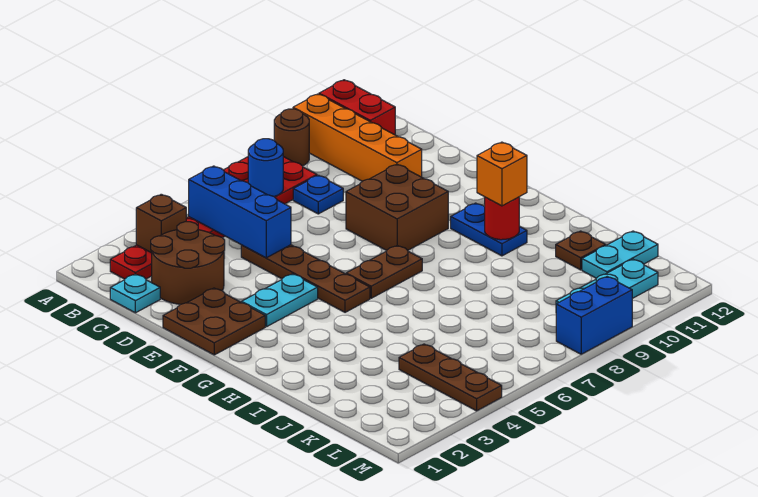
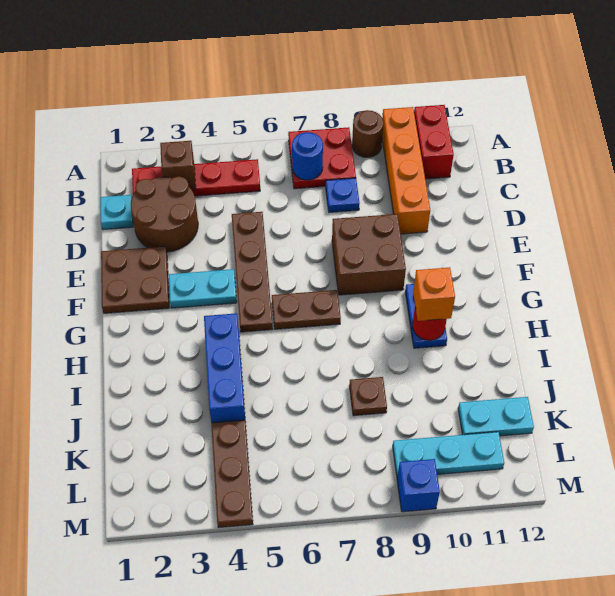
blue 1x3 brick [189,166,291,258] -> blue 1x3 brick moved to [204,313,245,423]
brown 1x1 plate [556,231,606,270] -> brown 1x1 plate moved to [349,377,387,416]
blue 1x2 brick [556,277,632,354] -> blue 1x1 brick [397,459,440,512]

